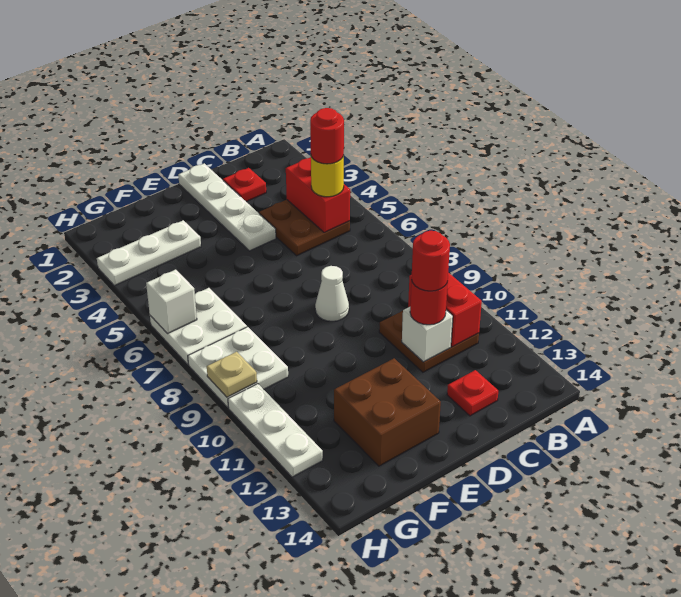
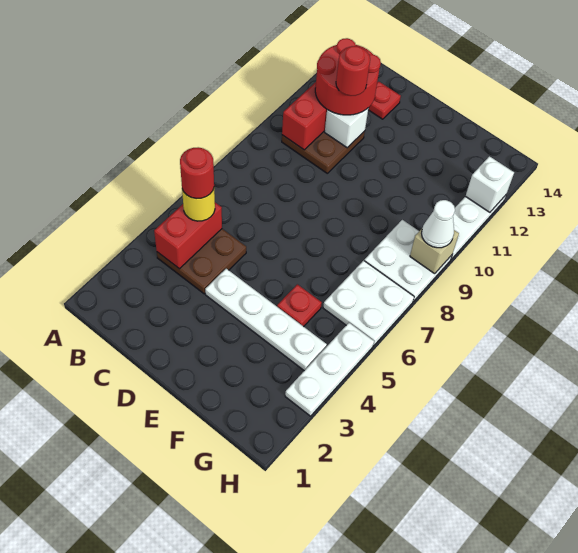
red 1x1 plate [223,168,266,202] -> red 1x1 plate moved to [277,284,322,327]
red 1x1 round brick [410,280,448,325] -> red 2x2 round brick [315,38,381,115]
white 1x4 plate [178,163,276,251] -> white 1x4 plate turned to [205,269,327,371]
white 1x1 cone [315,266,349,321] -> white 1x1 cone moved to [422,200,455,248]
brown 2x2 brick [334,358,441,466] -> none
white 1x3 plate [97,220,201,286] -> white 1x3 plate turned to [285,323,374,416]
white 1x1 brick [146,270,197,334] -> white 1x1 brick moved to [466,156,514,212]
tan 1x1 plate [207,352,257,397] -> tan 1x1 brick [410,229,459,274]

